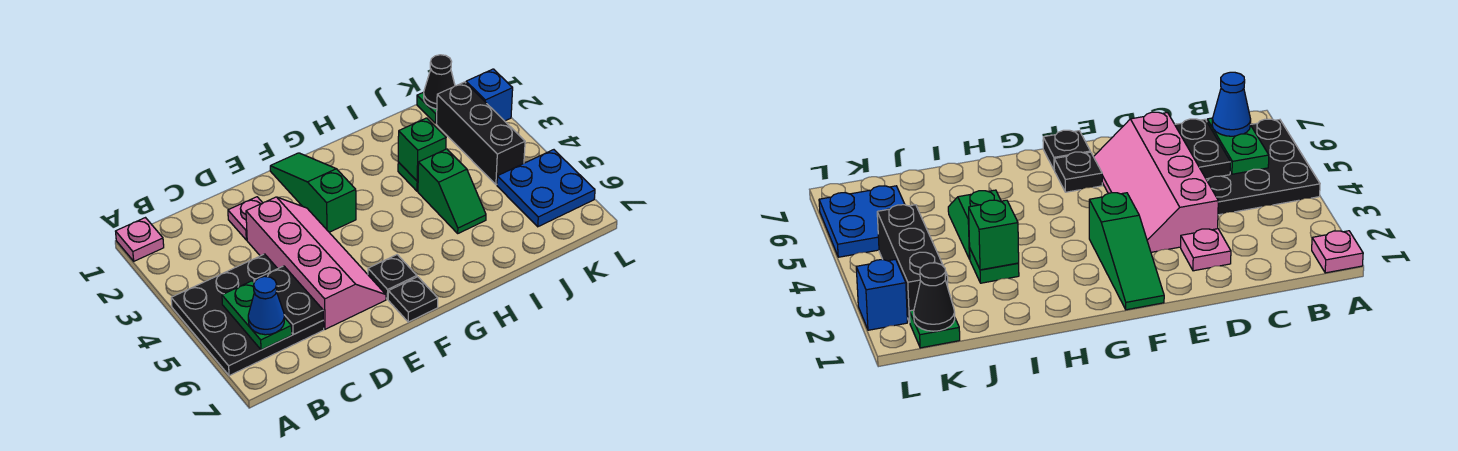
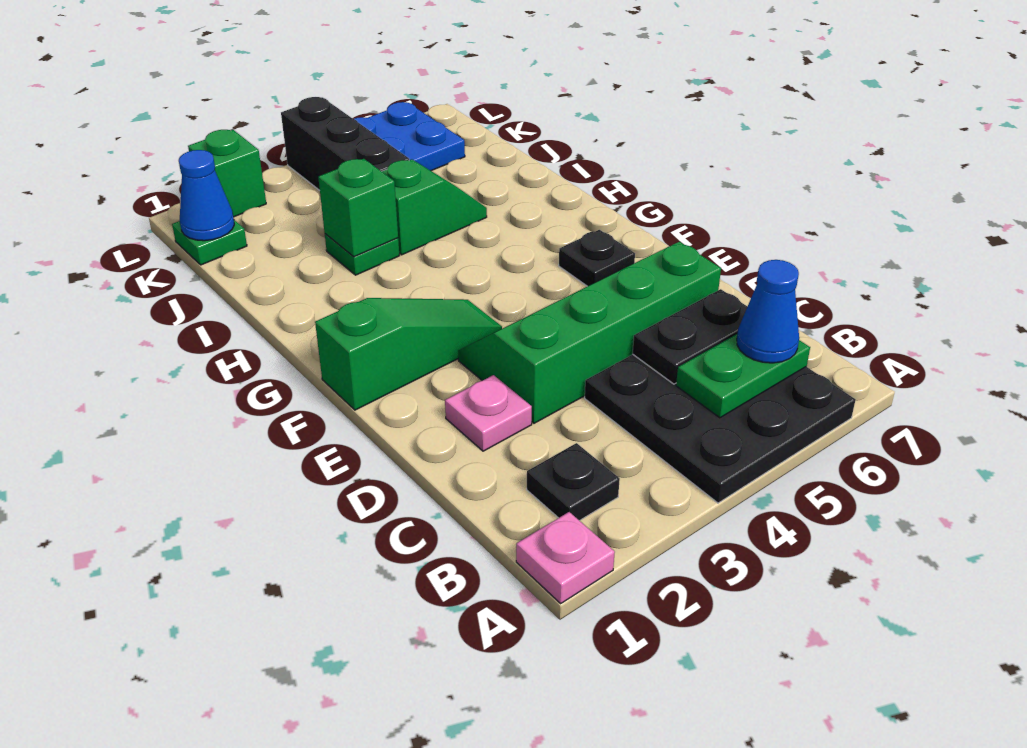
pink 2x4 slope [246,197,386,329] -> green 2x4 slope [458,242,721,423]
green 1x3 slope [270,153,356,232] -> green 1x3 slope turned to [315,298,502,410]
black 1x1 plate [388,277,438,322] -> black 1x1 plate moved to [527,443,620,521]
black 1x1 cone [424,55,455,109] -> blue 1x1 cone [179,150,234,241]
black 1x3 brick [436,82,525,185] -> black 1x3 brick turned to [281,97,409,190]
blue 1x1 brick [466,69,513,121] -> green 1x1 brick [188,130,266,217]

